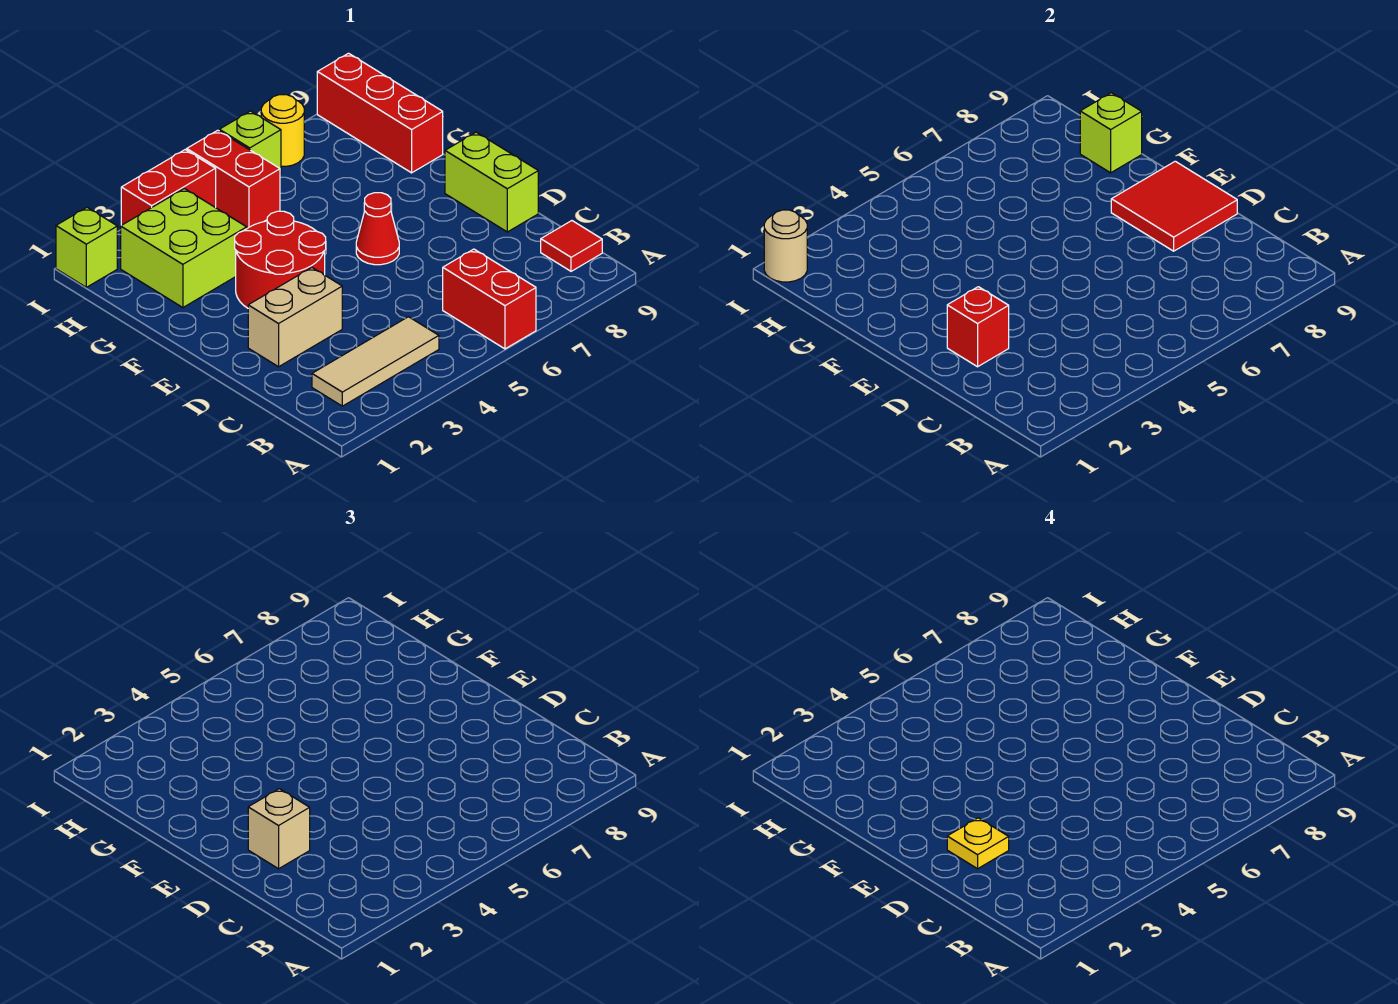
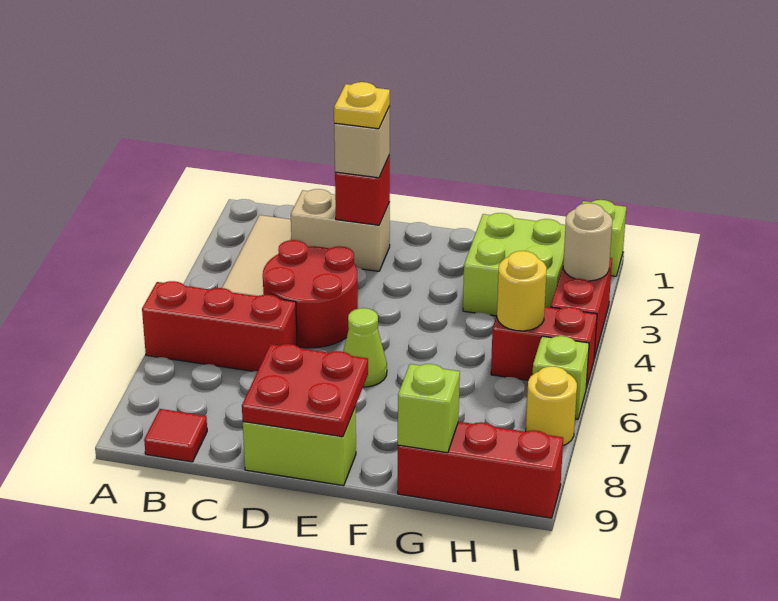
red 1x2 brick [443,249,536,349] -> red 1x3 brick [142,281,297,371]
tan 1x2 brick [248,268,342,367] -> tan 1x2 brick turned to [291,189,390,271]
red 2x2 tile [1111,161,1237,251] -> red 2x2 plate [242,344,368,437]
red 2x2 round brick [235,211,326,308] -> red 2x2 round brick moved to [263,240,358,348]
red 1x1 cone [356,193,399,265] -> lime 1x1 cone [343,308,387,387]
none -> yellow 1x1 round brick [497,251,547,331]
tan 1x1 round brick [764,210,807,282] -> tan 1x1 round brick moved to [563,203,612,281]

